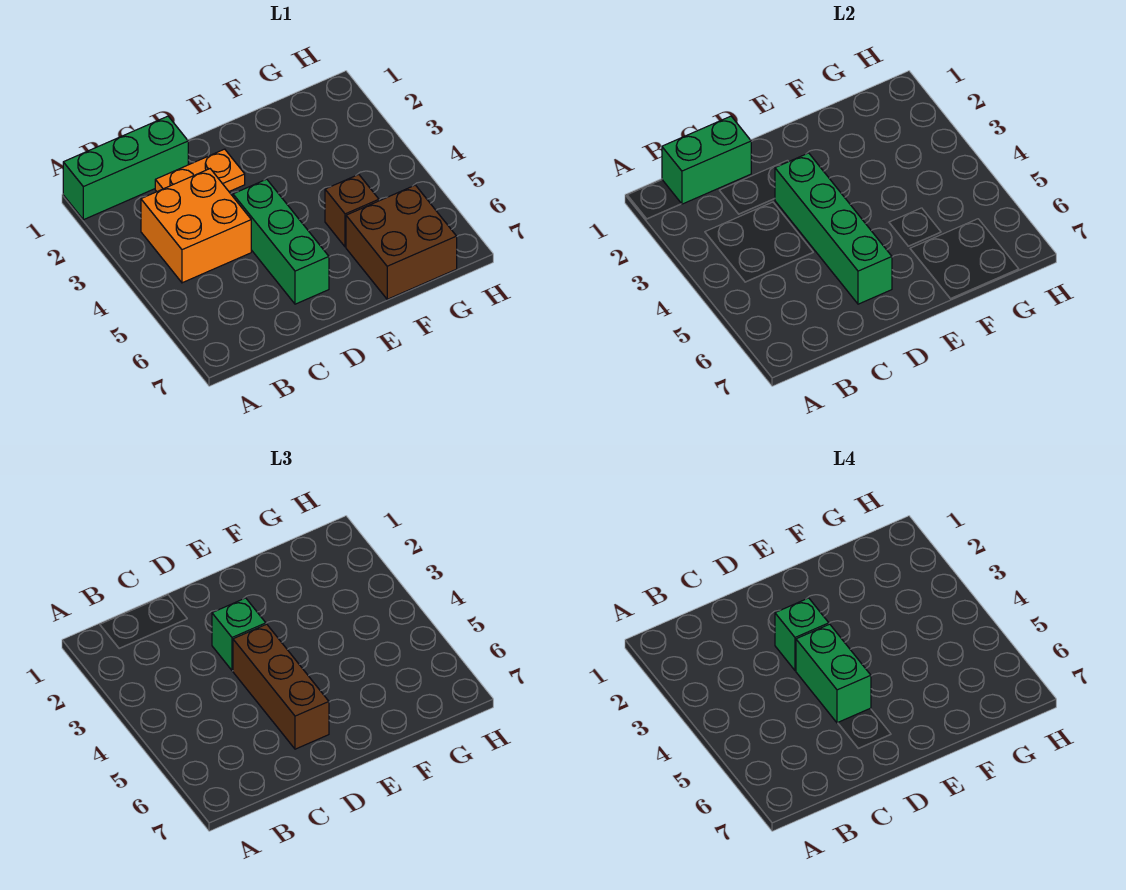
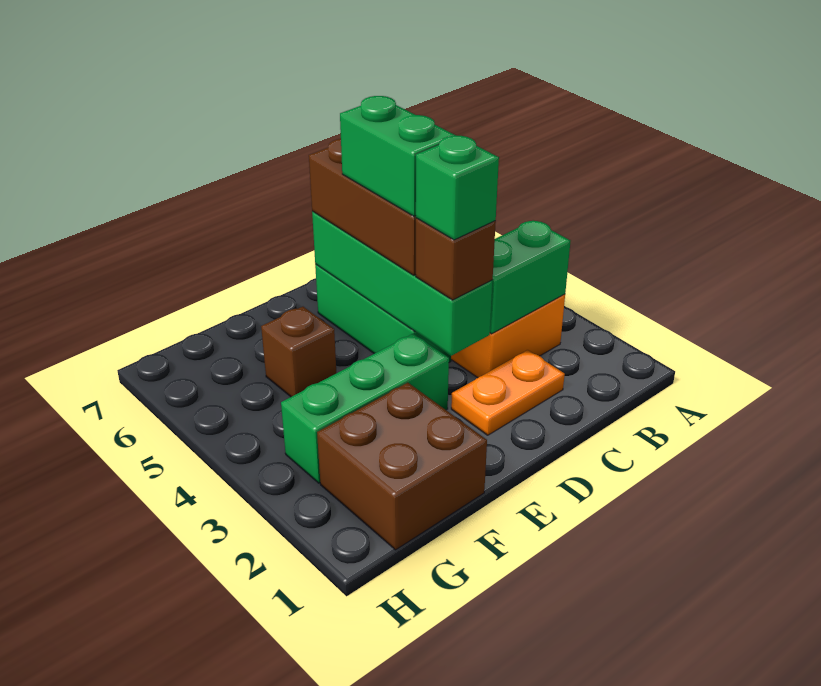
green 1x3 brick [63,116,188,220] -> green 1x3 brick moved to [281,334,449,483]
green 1x2 brick [662,116,751,204] -> green 1x2 brick moved to [490,220,570,334]
green 1x1 brick [212,598,266,671] -> brown 1x1 brick [416,218,496,300]
brown 2x2 brick [346,185,457,299] -> brown 2x2 brick moved to [317,383,487,550]

